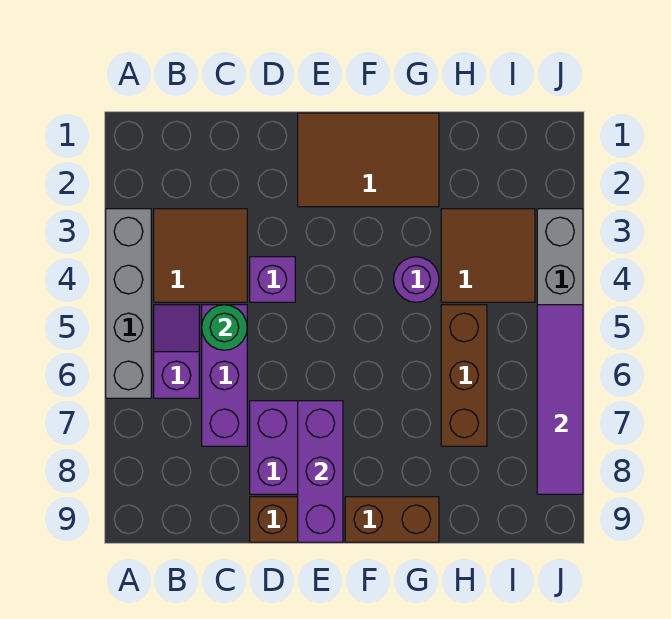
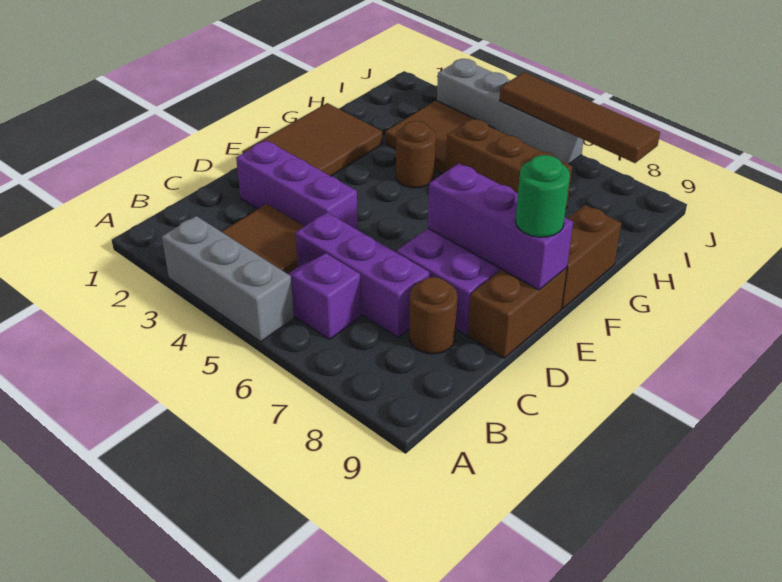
grey 1x4 brick [106,209,151,398] -> grey 1x3 brick [162,216,294,342]
green 1x1 round brick [202,305,247,350] -> green 1x1 round brick moved to [515,155,570,237]
none -> brown 1x1 round brick [409,277,458,354]
purple 1x1 brick [250,257,295,302] -> purple 1x3 brick [236,140,358,230]
purple 1x1 round brick [393,257,439,302] -> brown 1x1 round brick [396,121,436,188]
purple 1x4 tile [537,305,583,494] -> brown 1x4 tile [499,72,660,163]

